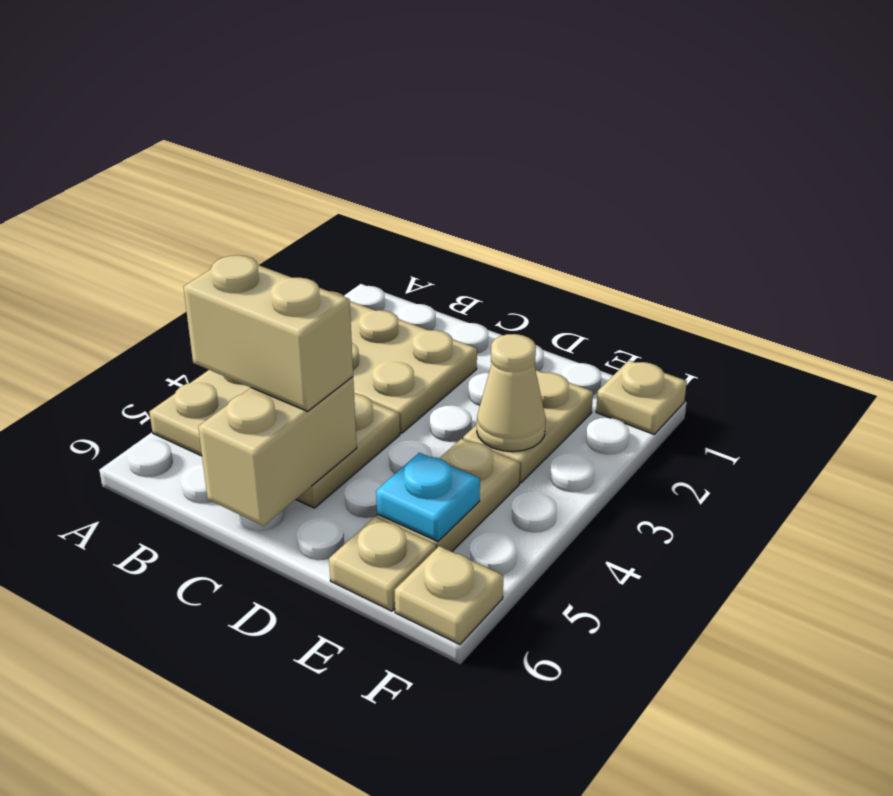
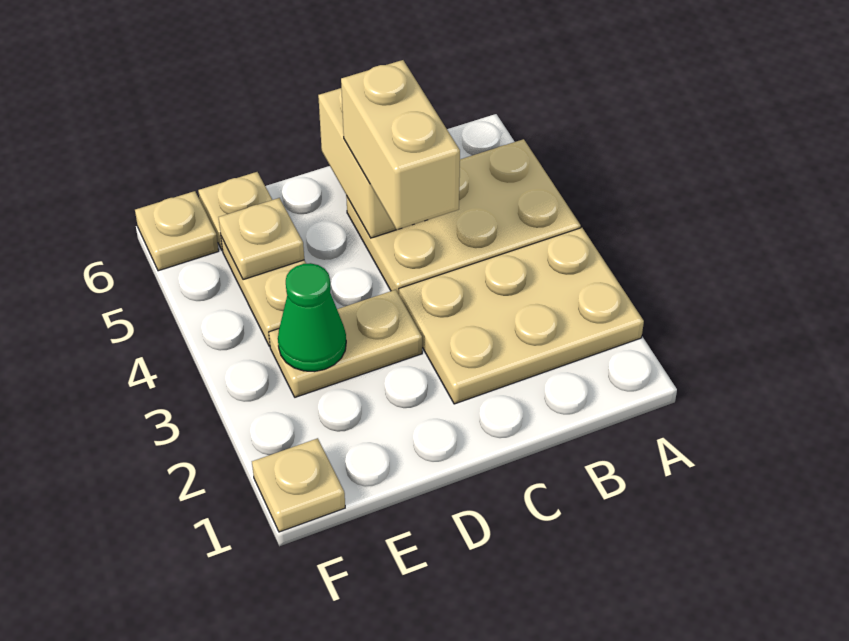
tan 1x2 brick [184,255,353,411] -> tan 1x2 brick turned to [341,60,460,230]
tan 1x2 plate [463,370,593,483] -> tan 1x2 plate turned to [269,290,422,397]
tan 1x1 cone [477,334,546,452] -> green 1x1 cone [278,263,346,372]
cyan 1x1 plate [376,453,480,541] -> tan 1x1 plate [219,198,304,280]

